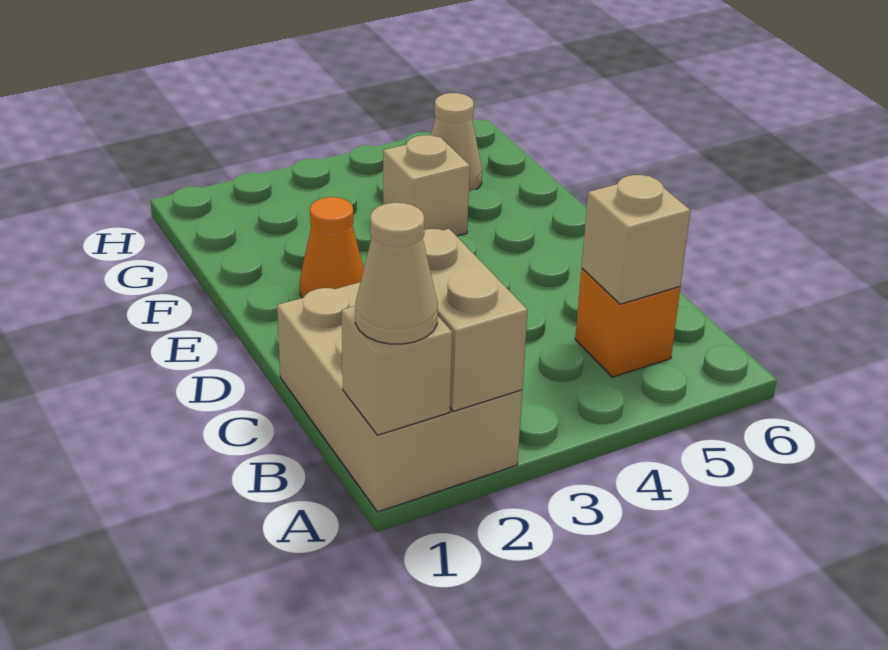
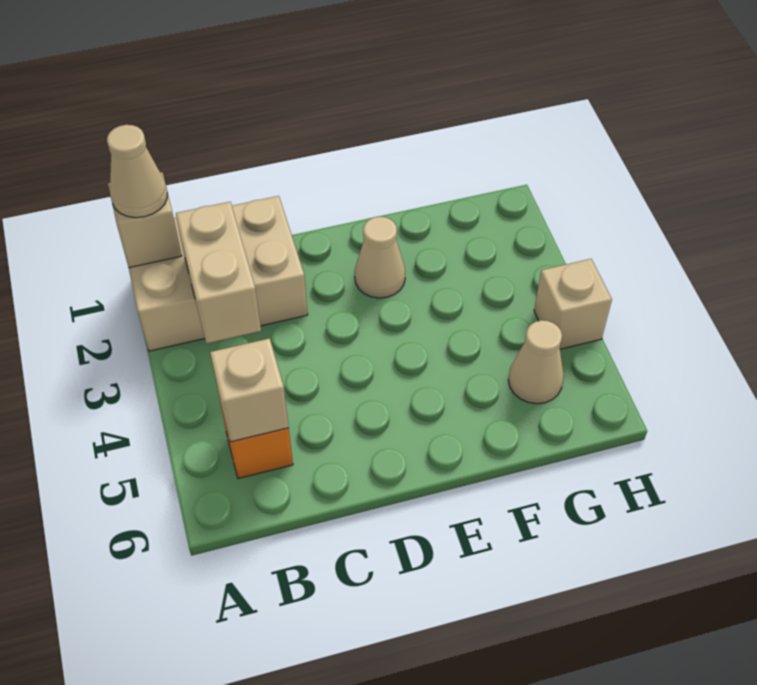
tan 1x2 brick [423,229,528,411] -> tan 1x2 brick turned to [176,202,261,344]
orange 1x1 cone [300,197,364,298] -> tan 1x1 cone [355,217,405,298]
tan 1x1 brick [383,135,470,236] -> tan 1x1 brick moved to [534,259,612,349]

